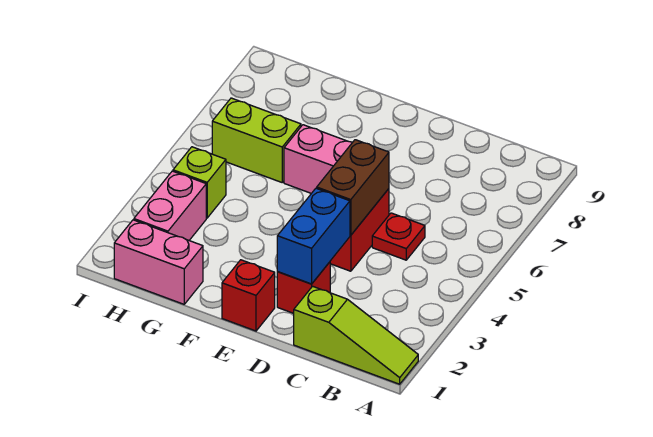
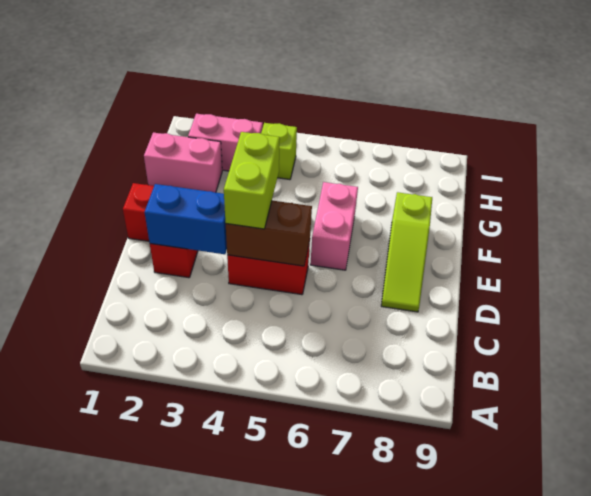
lime 1x3 slope [294,286,418,384] -> lime 1x3 slope moved to [381,192,432,312]
red 1x1 plate [372,213,425,260] -> none
pink 1x2 brick [114,220,203,304] -> pink 1x2 brick turned to [144,132,222,192]
lime 1x2 brick [212,98,301,182] -> lime 1x2 brick moved to [224,132,280,229]

